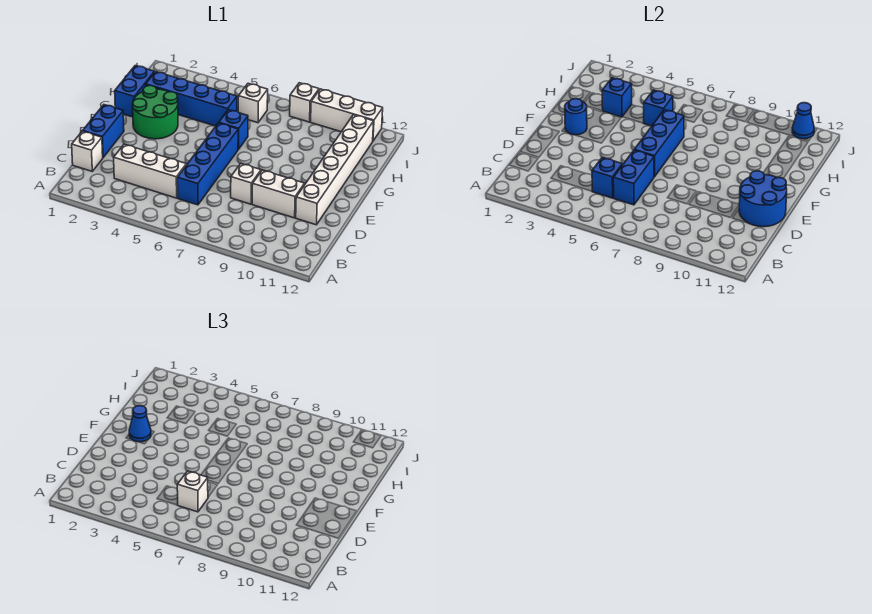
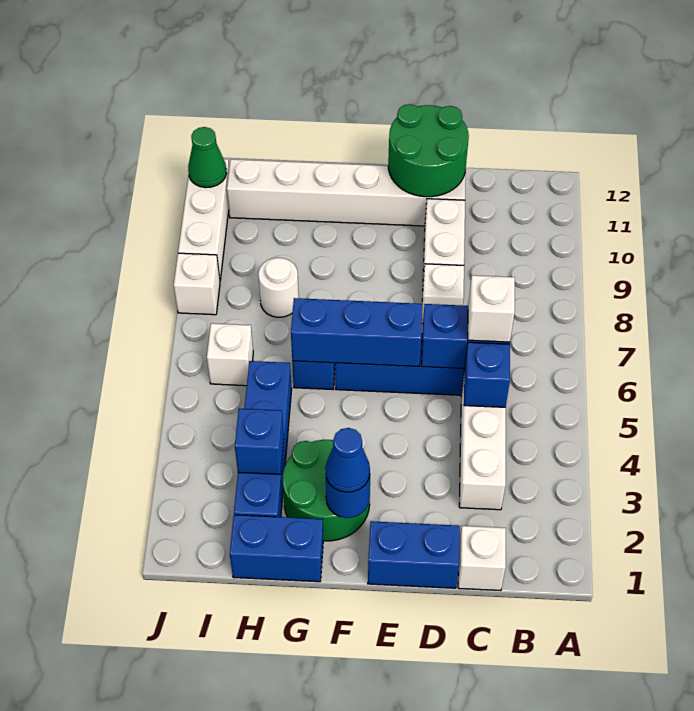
blue 2x2 round brick [739,171,787,227] -> green 2x2 round brick [388,104,469,197]
blue 1x1 brick [644,90,673,126] -> none
none -> white 1x1 round brick [258,258,299,317]
blue 1x1 cone [792,103,814,139] -> green 1x1 cone [188,127,227,188]

